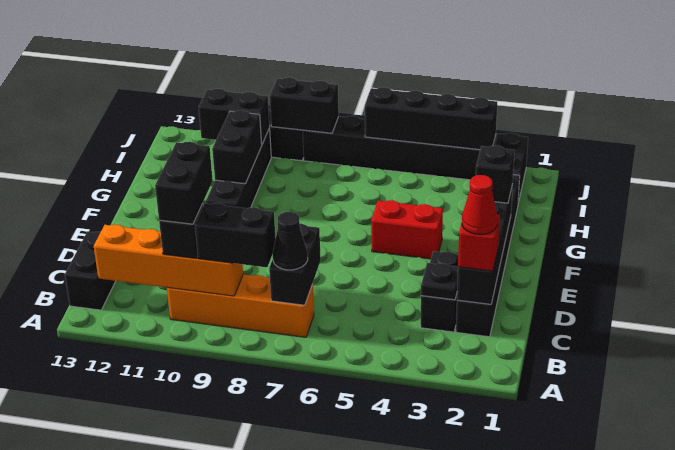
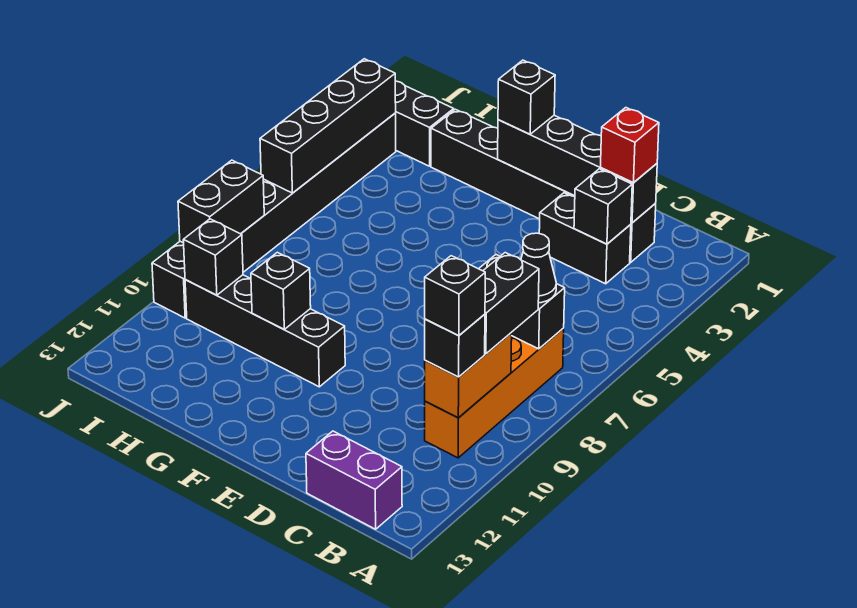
orange 1x4 brick [94,225,243,296] -> orange 1x2 brick [425,333,512,418]
black 1x2 brick [155,142,213,224] -> black 1x1 brick [425,256,485,336]
black 1x2 brick [65,232,115,310] -> purple 1x2 brick [306,431,402,529]
red 1x1 cone [462,175,498,235] -> none
black 1x1 plate [421,263,458,300] -> black 1x1 brick [574,169,632,244]
red 1x2 brick [371,200,443,259] -> none
black 1x2 brick [212,110,262,184] -> black 1x1 brick [251,252,311,329]
black 1x2 brick [199,89,270,144] -> black 1x1 brick [183,219,243,295]

